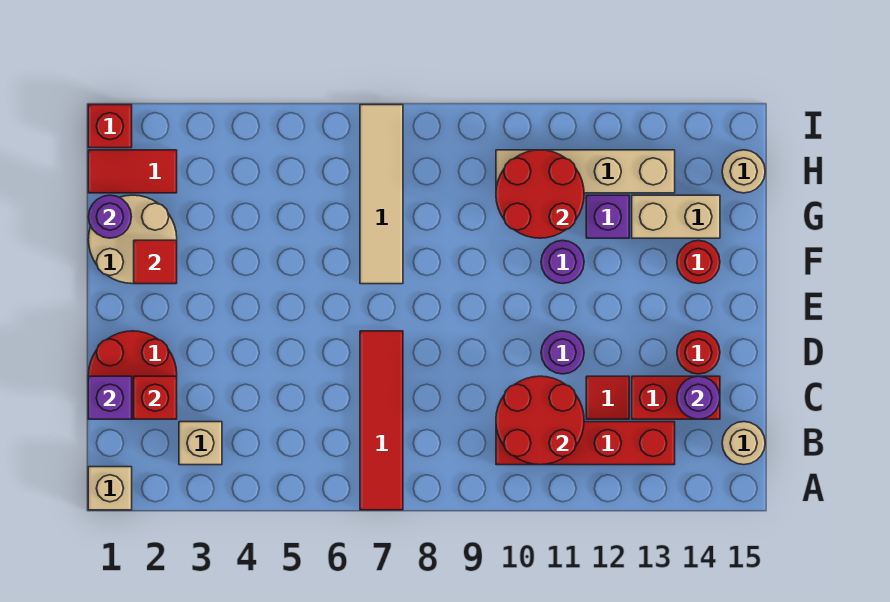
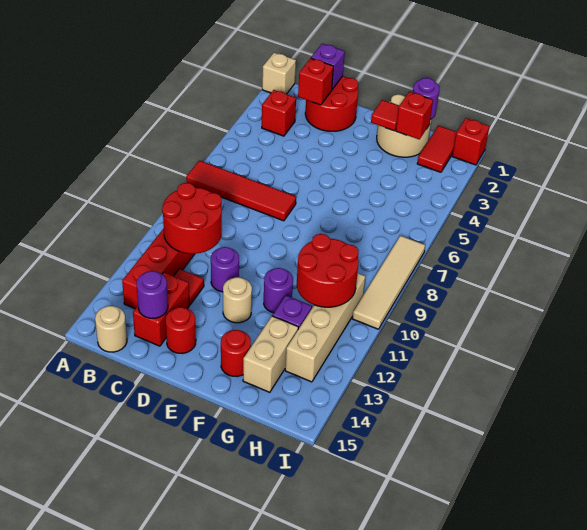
tan 1x1 brick [179,422,222,465] -> red 1x1 brick [262,90,296,136]
tan 1x4 tile [360,105,403,284] -> tan 1x4 tile turned to [352,236,425,329]
none -> red 1x1 brick [396,92,433,140]
tan 1x1 round brick [722,150,765,193] -> tan 1x1 round brick moved to [223,277,252,323]

